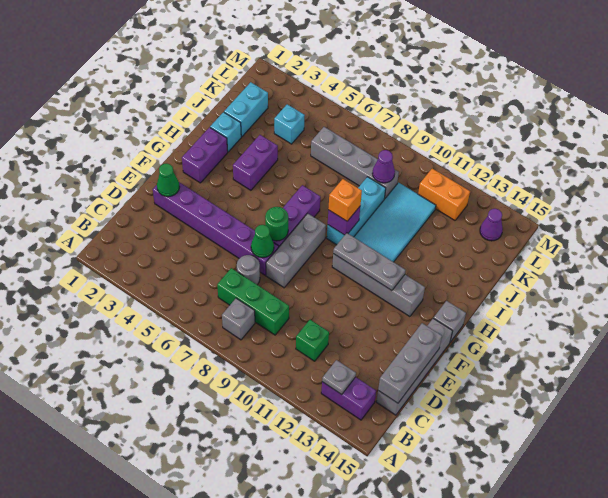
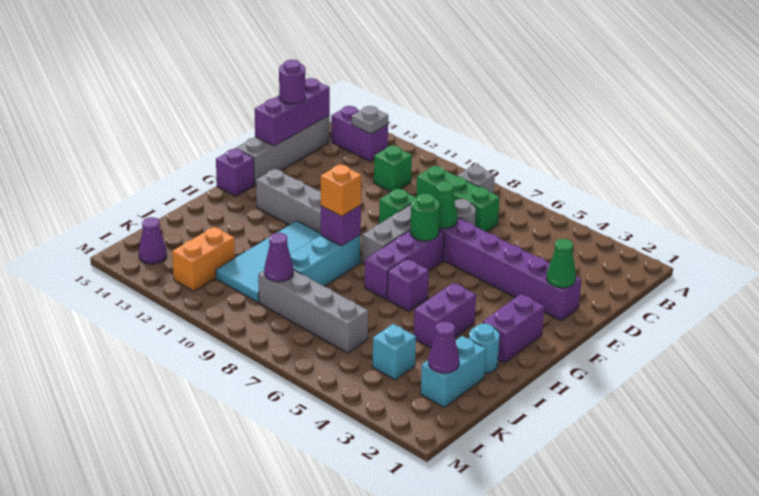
grey 1x3 brick [378,323,442,403] -> purple 1x3 brick [255,78,330,146]
none -> purple 1x1 round brick [279,60,305,104]
none -> green 1x1 brick [379,188,416,224]
grey 1x3 plate [333,233,406,291] -> none
grey 1x1 brick [434,301,466,342] -> purple 1x1 brick [216,148,254,196]
none -> purple 1x1 brick [387,259,429,311]
cyan 1x1 brick [210,112,241,152] -> cyan 1x1 round brick [469,323,500,373]
none -> purple 1x1 cone [428,321,459,373]
orange 1x2 brick [418,169,470,220] -> orange 1x2 brick turned to [172,227,235,291]

